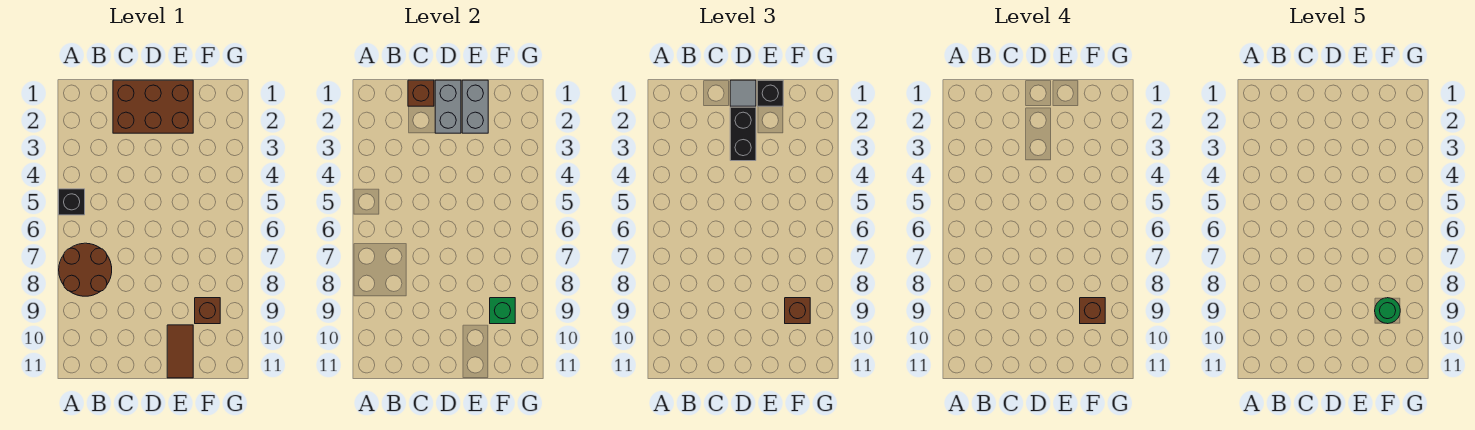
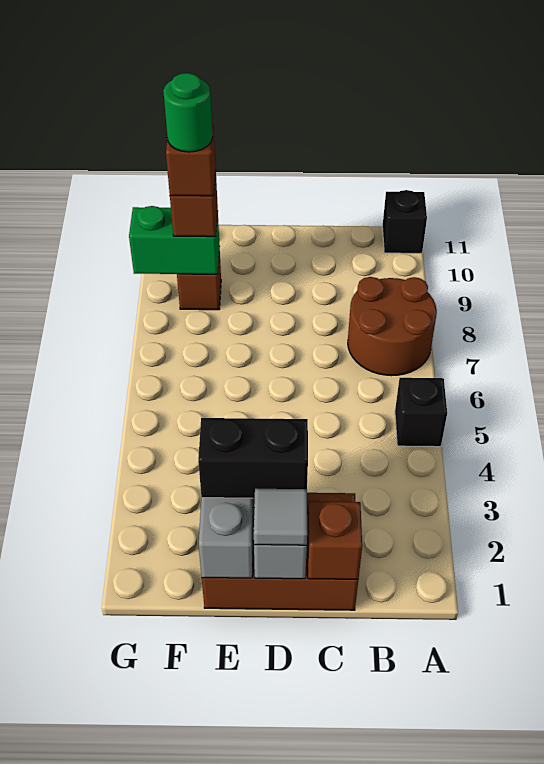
black 1x2 brick [730,107,756,161] -> black 1x2 brick turned to [198,418,308,498]
black 1x1 brick [757,80,783,106] -> black 1x1 brick moved to [382,190,427,253]
brown 1x2 tile [167,325,193,378] -> none
green 1x1 brick [490,298,515,324] -> green 1x2 brick [129,206,220,274]

